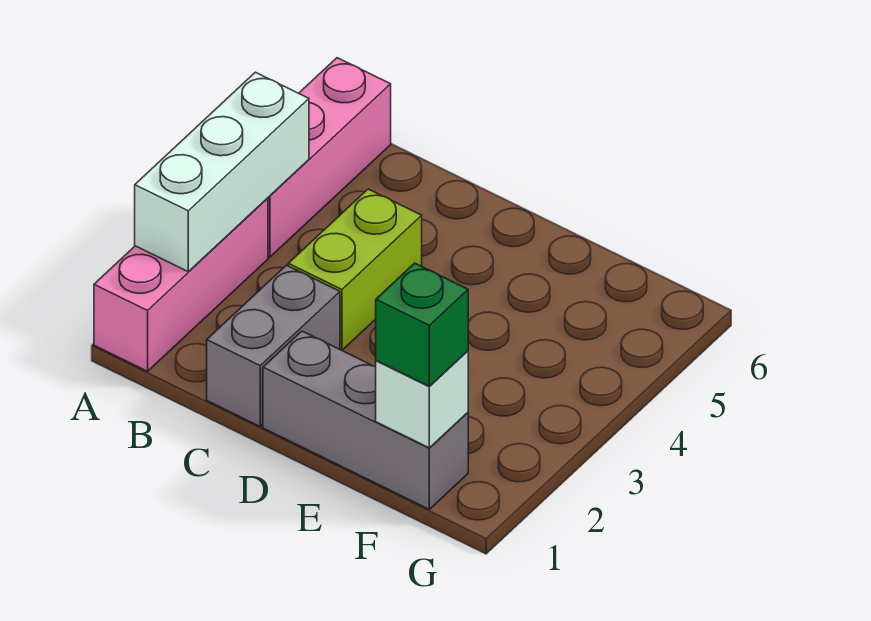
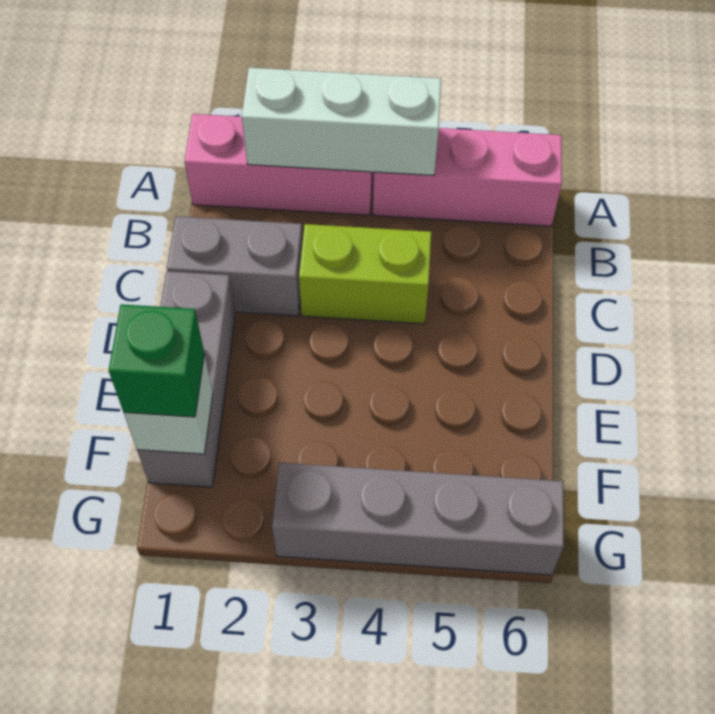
none -> grey 1x4 brick [272,463,564,575]

